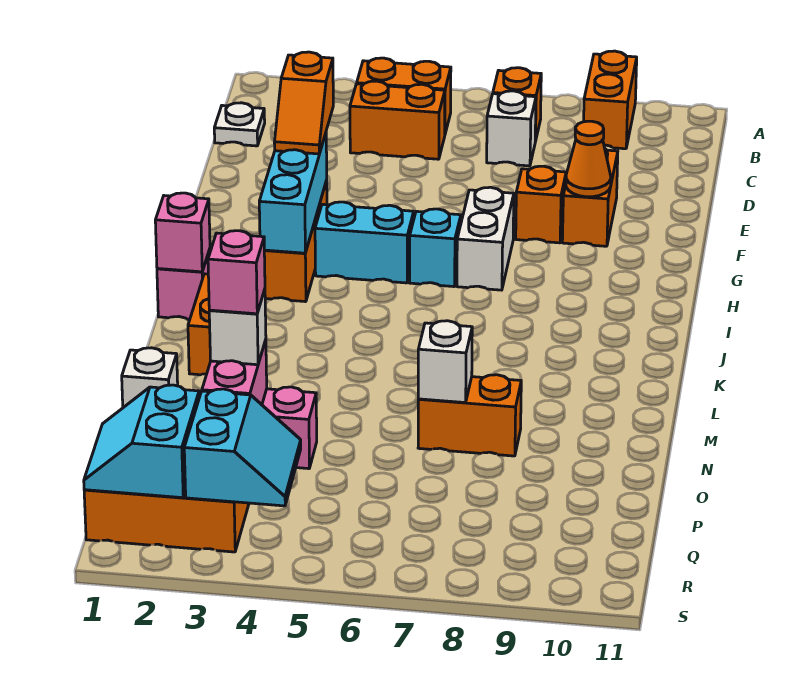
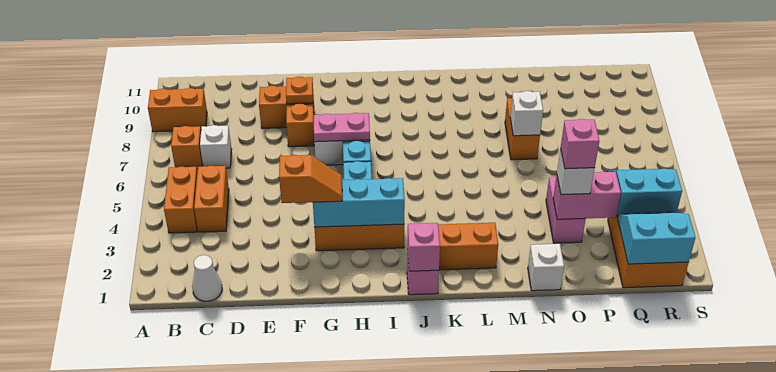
white 1x1 plate [214,103,265,146] -> white 1x1 cone [192,255,222,301]
orange 1x1 cone [566,121,611,197] -> orange 1x1 plate [286,77,313,104]
none -> pink 1x2 plate [314,113,370,142]
cyan 2x2 slope [84,385,199,498] -> cyan 2x2 slope turned to [618,212,695,264]

